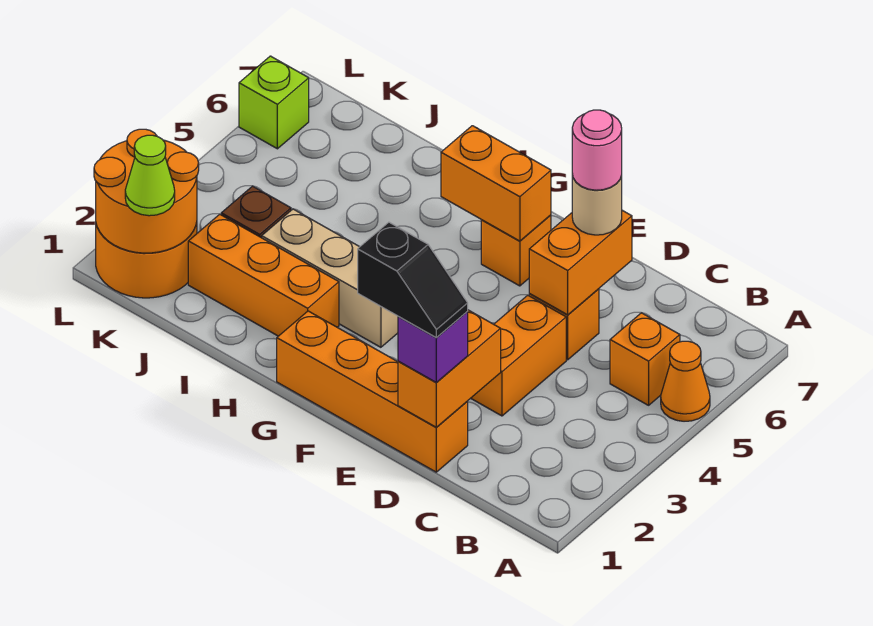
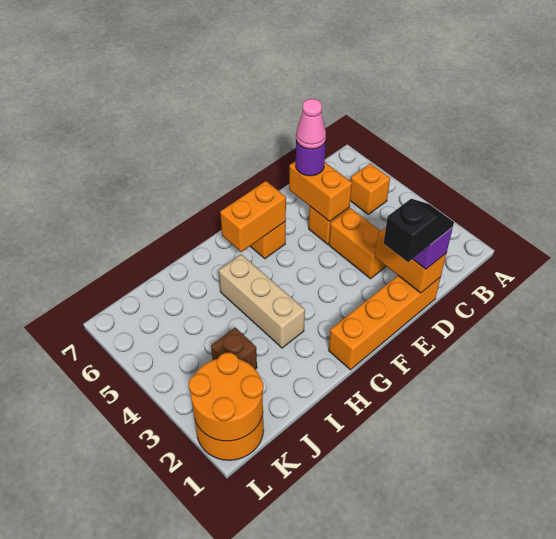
orange 1x1 cone [661,341,710,421] -> none
tan 1x1 round brick [572,174,622,235] -> purple 1x1 round brick [296,141,326,176]
pink 1x1 round brick [572,110,622,190] -> pink 1x1 cone [296,99,326,149]
tan 1x3 brick [262,209,398,347] -> tan 1x3 brick turned to [219,254,305,348]
orange 1x3 brick [188,214,339,336] -> none
lime 1x1 cone [125,135,175,216] -> none
lime 1x1 brick [239,56,309,149] -> none

